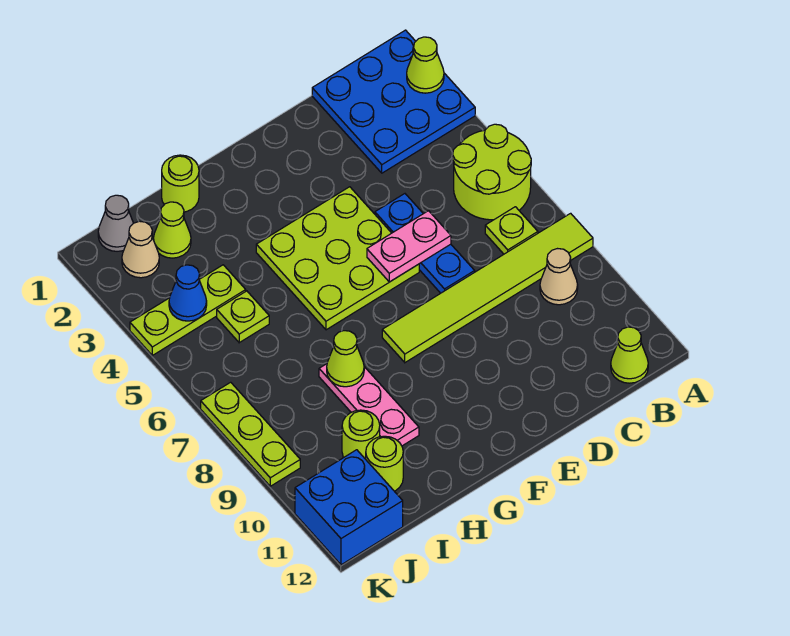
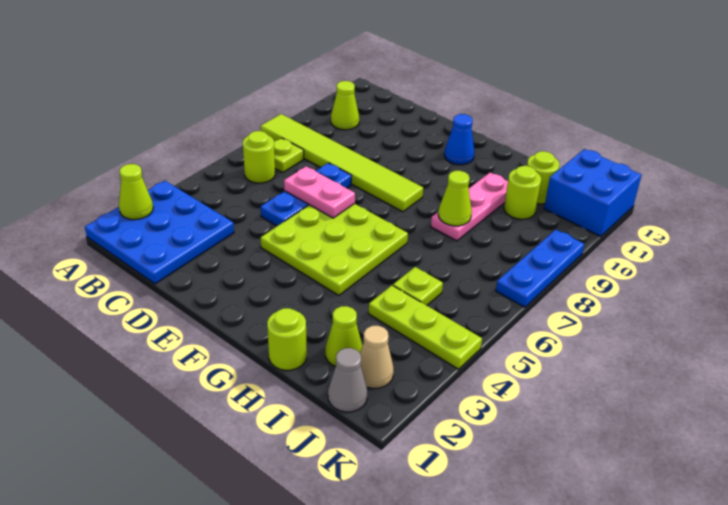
lime 2x2 round brick [453,124,531,220] -> lime 1x1 round brick [243,131,275,183]
tan 1x1 cone [540,249,578,305] -> none
lime 1x1 cone [611,327,648,383] -> lime 1x1 cone moved to [331,81,359,130]
blue 1x1 cone [169,265,207,321] -> blue 1x1 cone moved to [444,114,474,165]
lime 1x3 plate [201,382,300,486] -> blue 1x3 plate [496,230,584,307]

